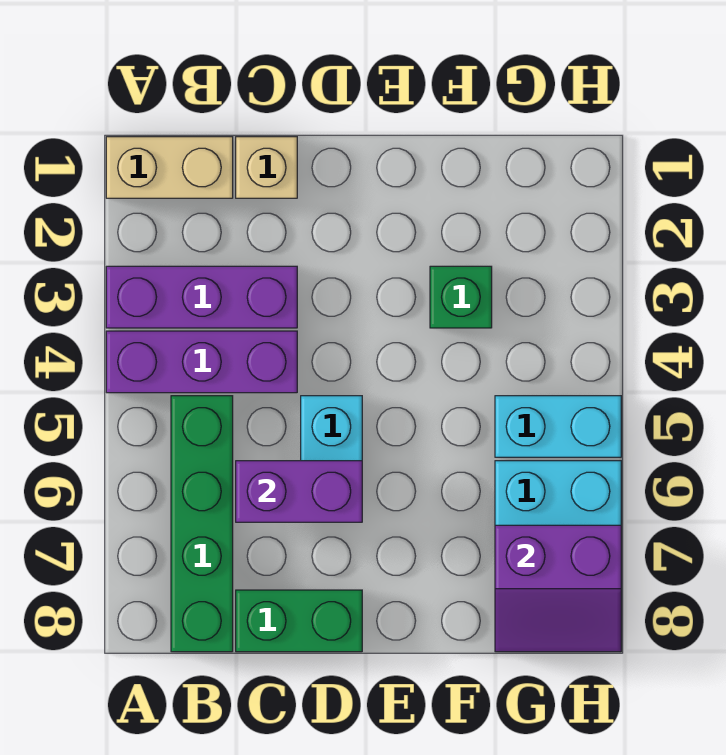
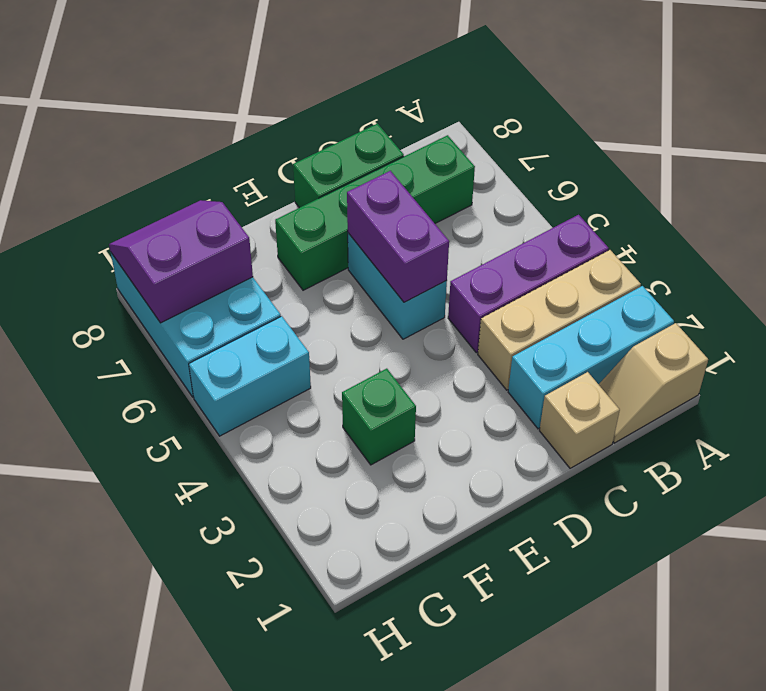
tan 1x2 brick [106,137,233,198] -> tan 1x2 slope [599,323,708,443]
none -> cyan 1x3 brick [508,286,674,429]
purple 1x3 brick [106,266,297,328] -> tan 1x3 brick [478,250,641,390]
green 1x4 brick [171,396,233,652] -> green 1x4 brick turned to [275,135,475,290]
purple 1x2 brick [236,461,362,522] -> purple 1x2 brick turned to [347,171,449,302]

